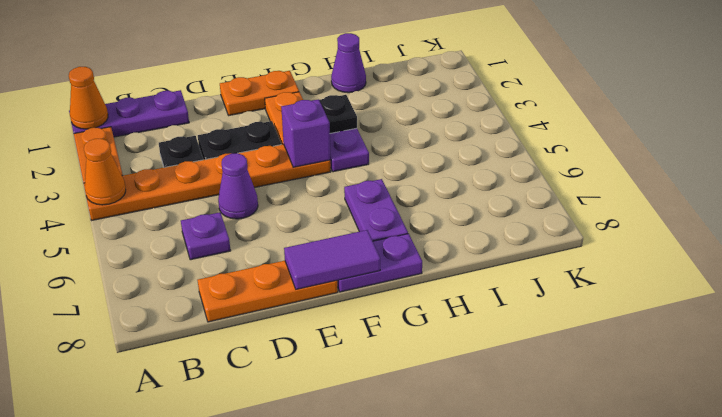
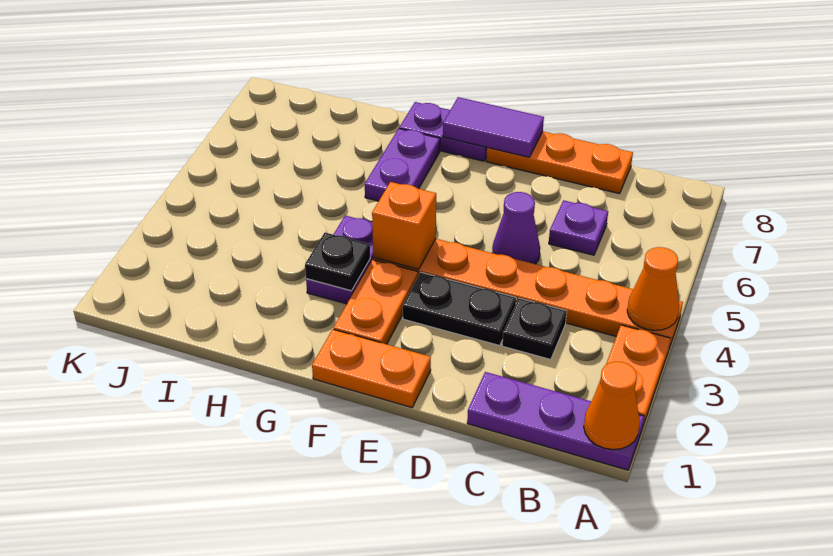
purple 1x1 brick [281,99,330,167] -> orange 1x1 brick [372,182,436,269]
purple 1x1 cone [331,33,366,93] -> none

